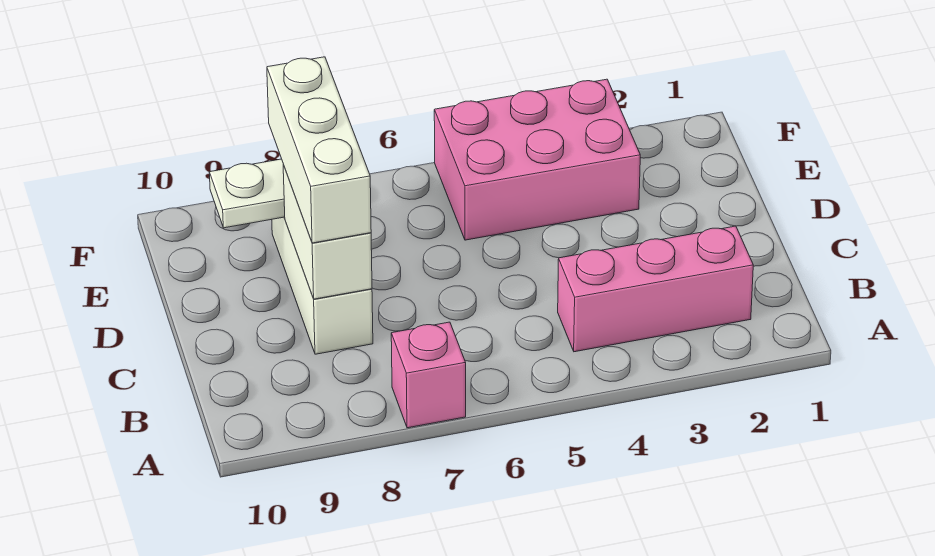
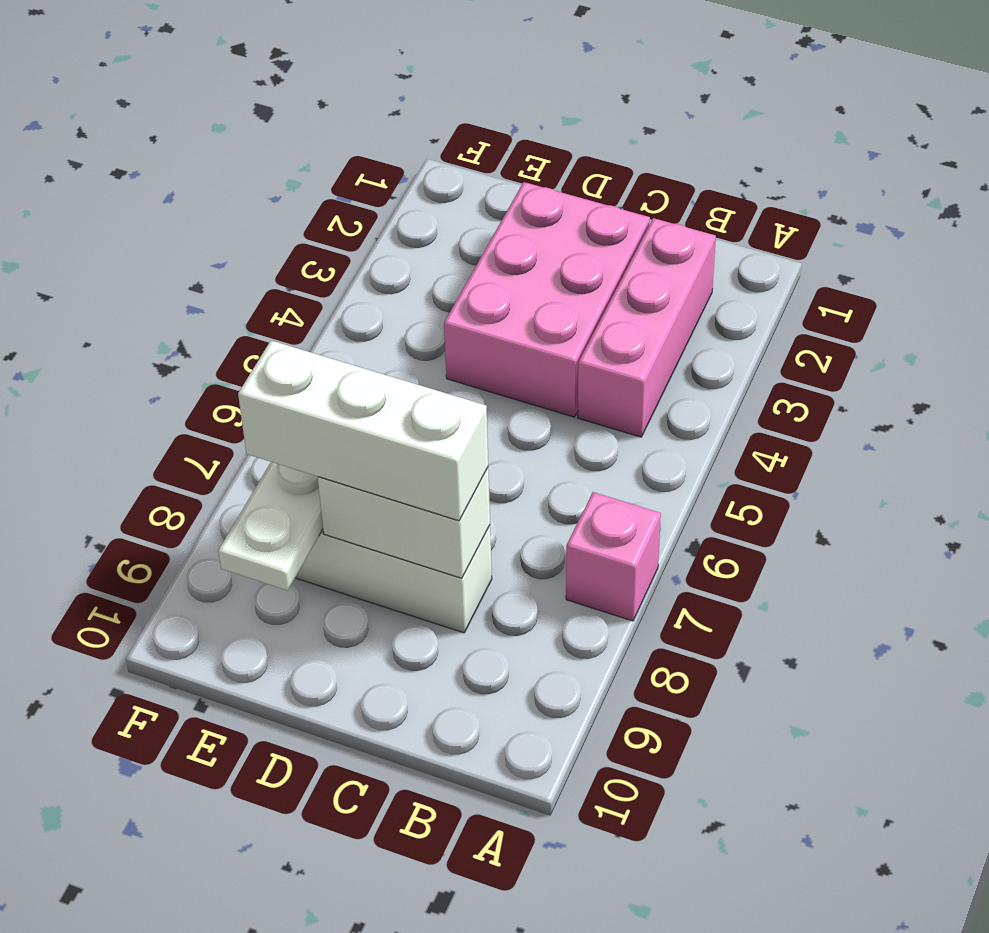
pink 2x3 brick [434,79,640,240] -> pink 2x3 brick moved to [444,182,650,417]

